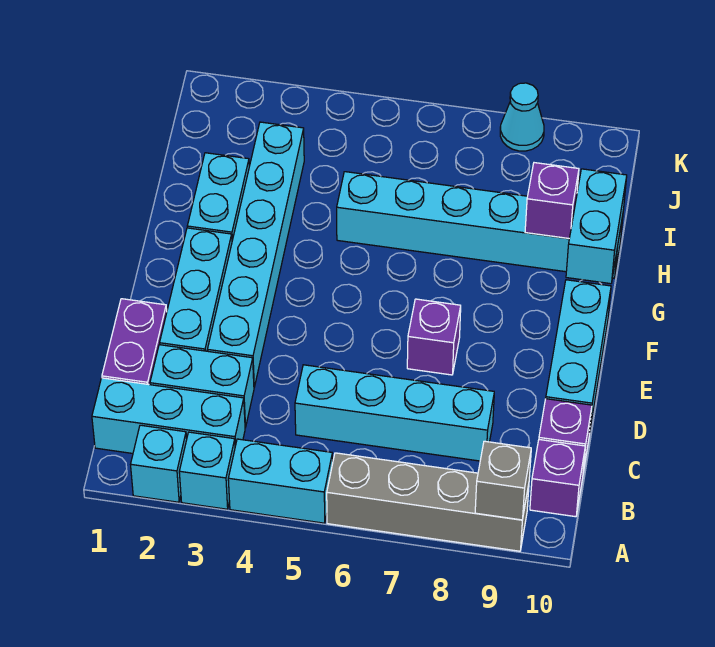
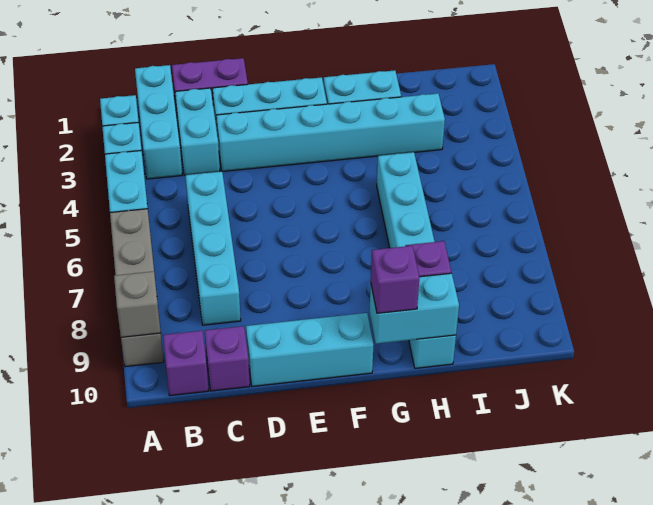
purple 1x1 brick [407,299,461,375] -> purple 1x1 brick moved to [371,246,419,313]
cyan 1x1 cone [500,83,544,151] -> none

